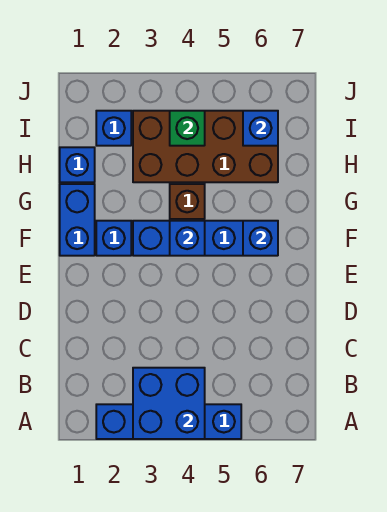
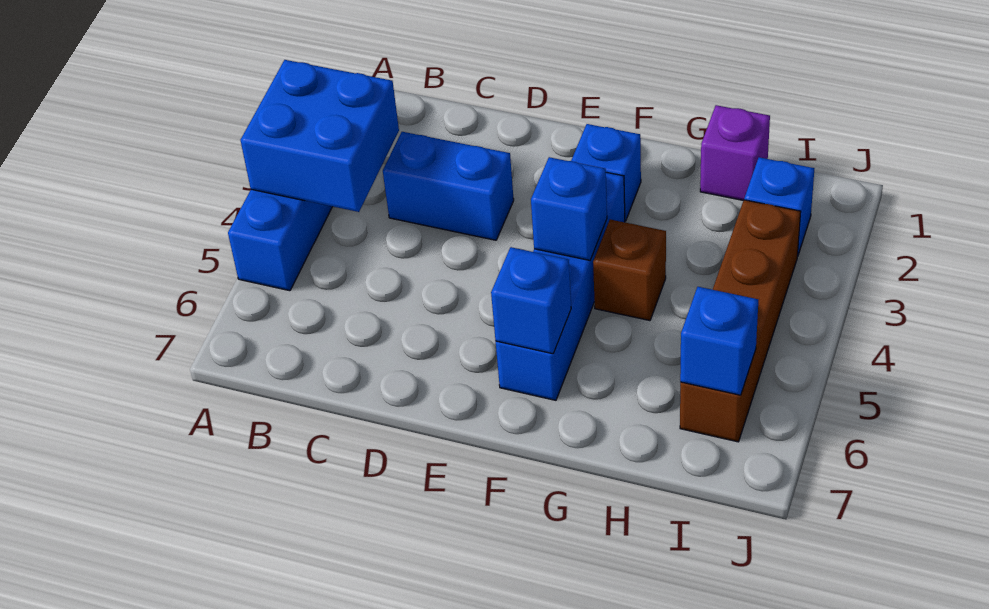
blue 1x2 brick [60,184,95,256] -> blue 1x2 brick moved to [383,132,514,240]
blue 1x1 brick [60,147,95,182] -> purple 1x1 brick [700,105,770,200]
brown 2x4 brick [133,111,278,182] -> brown 1x4 brick [680,200,801,442]
green 1x1 brick [170,111,205,146] -> none

